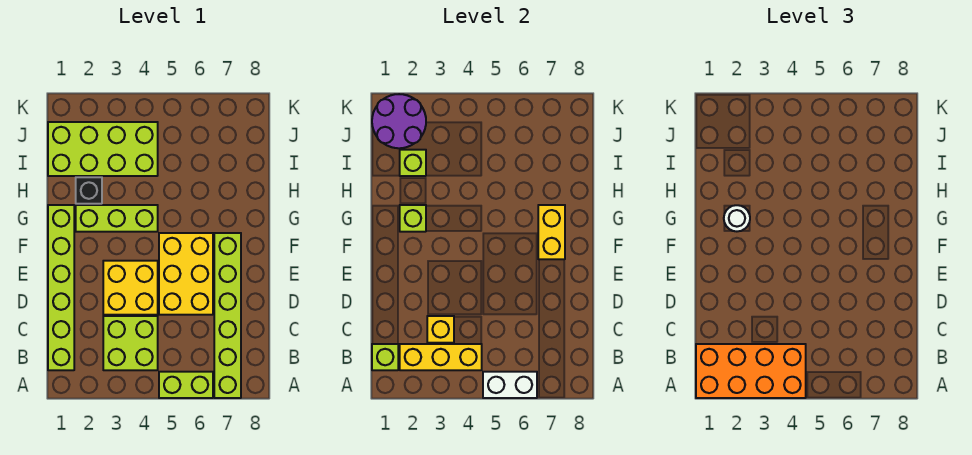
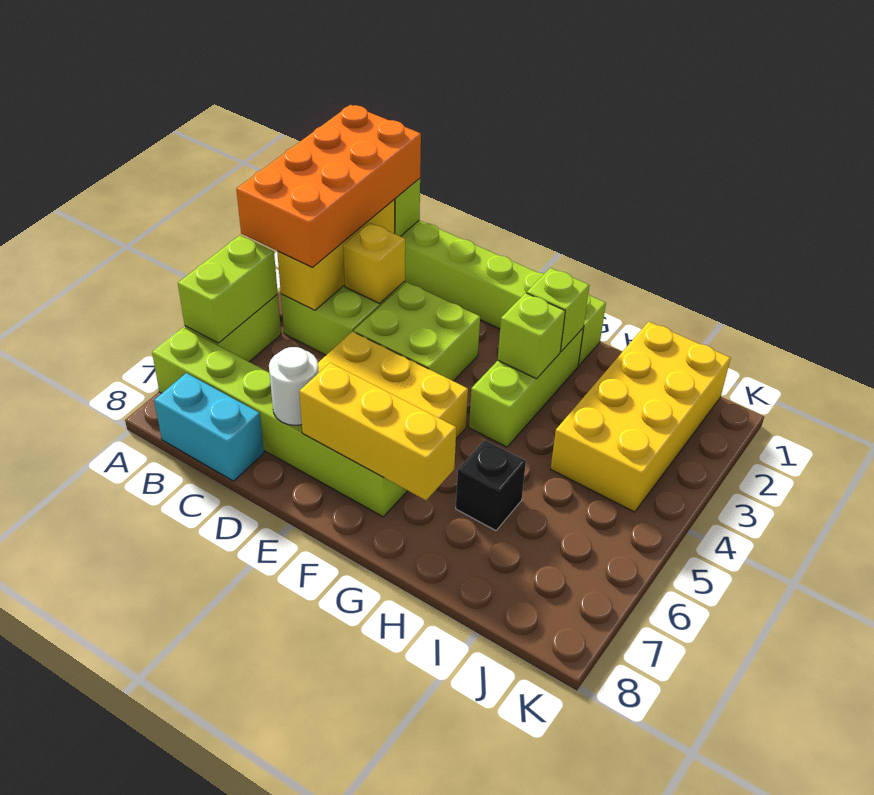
white 1x2 brick [483,372,537,398] -> lime 1x2 brick [178,235,278,343]
none -> cyan 1x2 brick [154,373,264,481]
yellow 2x2 brick [103,261,158,315] -> lime 2x2 brick [354,282,480,381]
yellow 1x2 brick [538,205,565,259] -> yellow 1x3 brick [299,363,456,500]
white 1x1 round brick [724,205,750,231] -> white 1x1 round brick moved to [269,347,319,425]
black 1x1 brick [76,177,102,204] -> black 1x1 brick moved to [456,440,526,531]
lime 2x4 brick [48,122,158,176] -> yellow 2x4 brick [551,322,731,512]
lime 1x1 brick [400,150,426,176] -> lime 1x1 brick moved to [498,293,565,379]
purple 2x2 round brick [372,94,426,148] -> none

